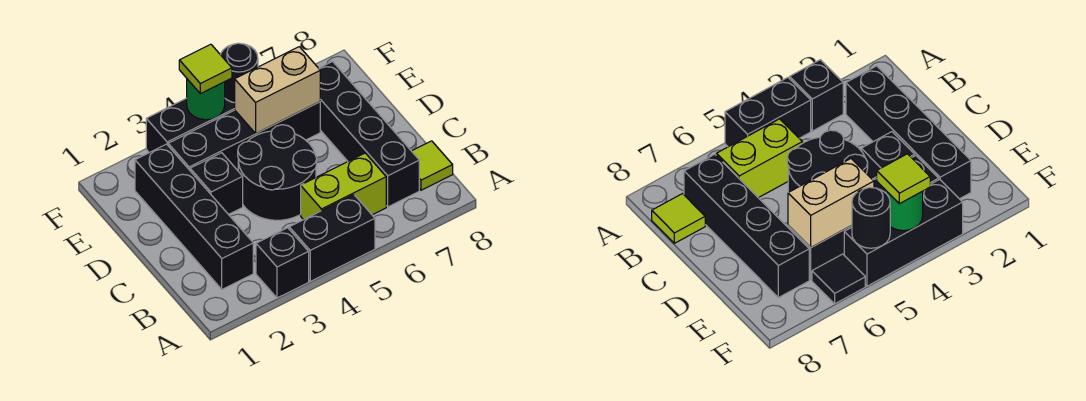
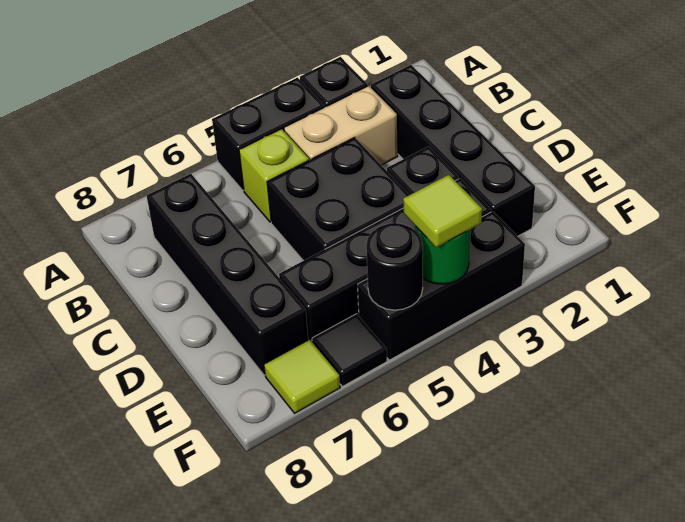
lime 1x2 brick [301,153,386,220] -> lime 1x1 brick [239,129,309,222]
lime 1x1 tile [412,141,453,190] -> lime 1x1 tile moved to [264,339,340,413]
black 2x2 round brick [238,125,317,220] -> black 2x2 brick [267,137,409,261]
tan 1x2 brick [235,47,320,133] -> tan 1x2 brick moved to [284,86,398,165]

